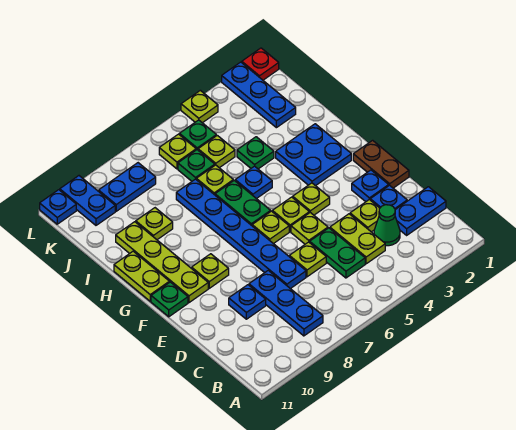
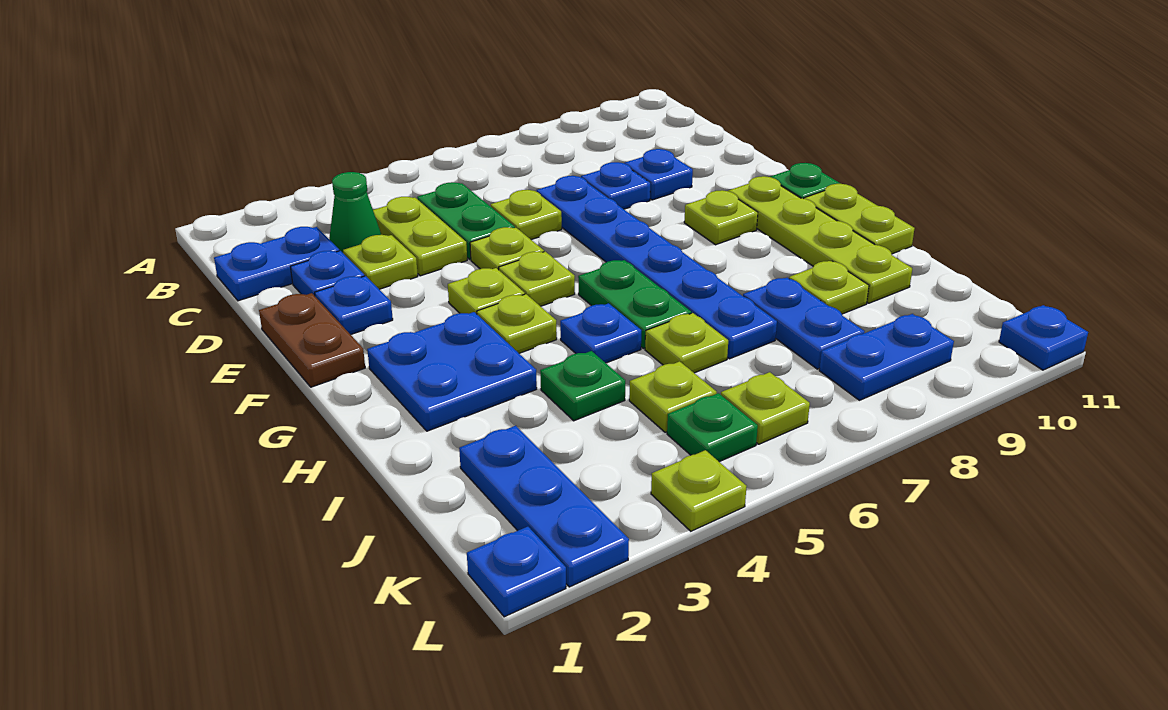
blue 1x3 plate [249,270,323,336] -> blue 1x1 plate [581,162,650,209]
lime 1x1 plate [252,211,289,244] -> lime 1x1 plate moved to [477,294,557,353]
green 1x1 plate [178,150,215,181] -> none
blue 1x2 plate [60,176,115,225] -> blue 1x2 plate moved to [743,278,865,369]
red 1x1 plate [242,48,279,80] -> blue 1x1 plate [467,527,566,617]

